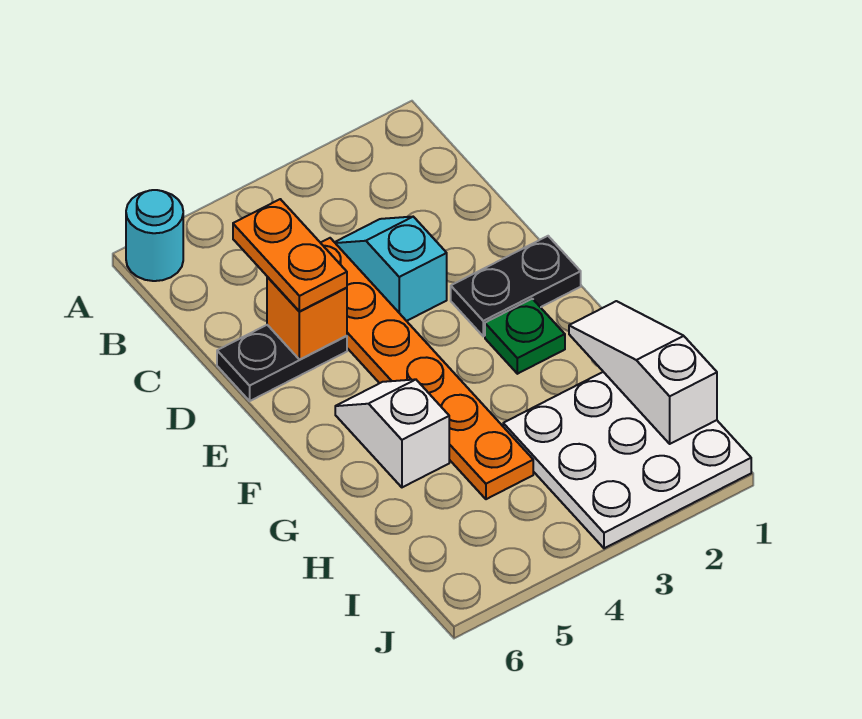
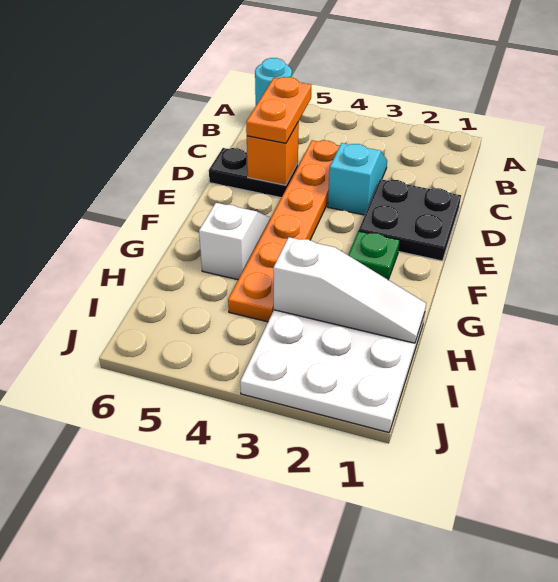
black 1x2 plate [451,236,581,336] -> black 2x2 plate [359,179,461,261]
white 1x3 slope [569,301,717,444] -> white 1x3 slope turned to [273,237,426,343]

